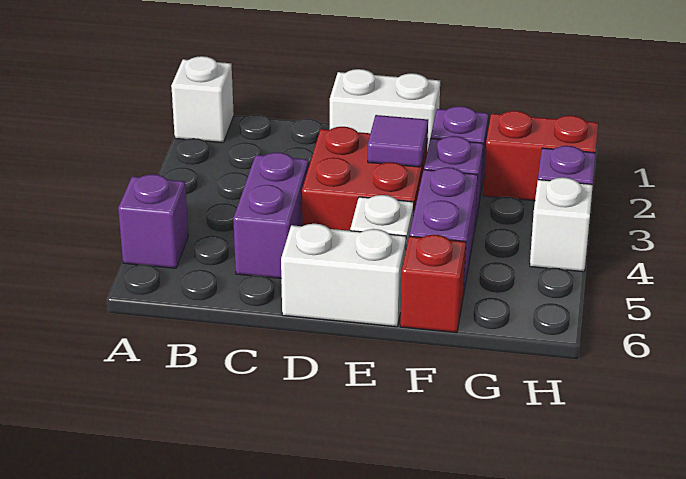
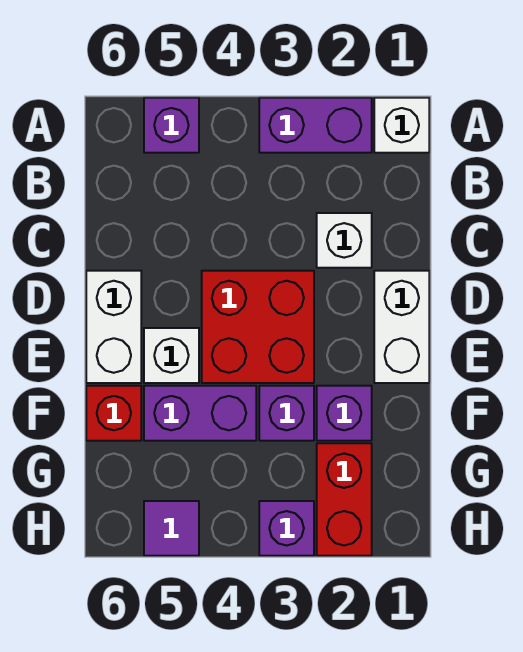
purple 1x2 brick [233,152,309,278] -> purple 1x2 brick moved to [259,98,372,153]
purple 1x1 tile [368,115,428,167] -> purple 1x1 tile moved to [144,501,199,556]
white 1x1 brick [530,177,593,272] -> white 1x1 brick moved to [317,213,372,268]

